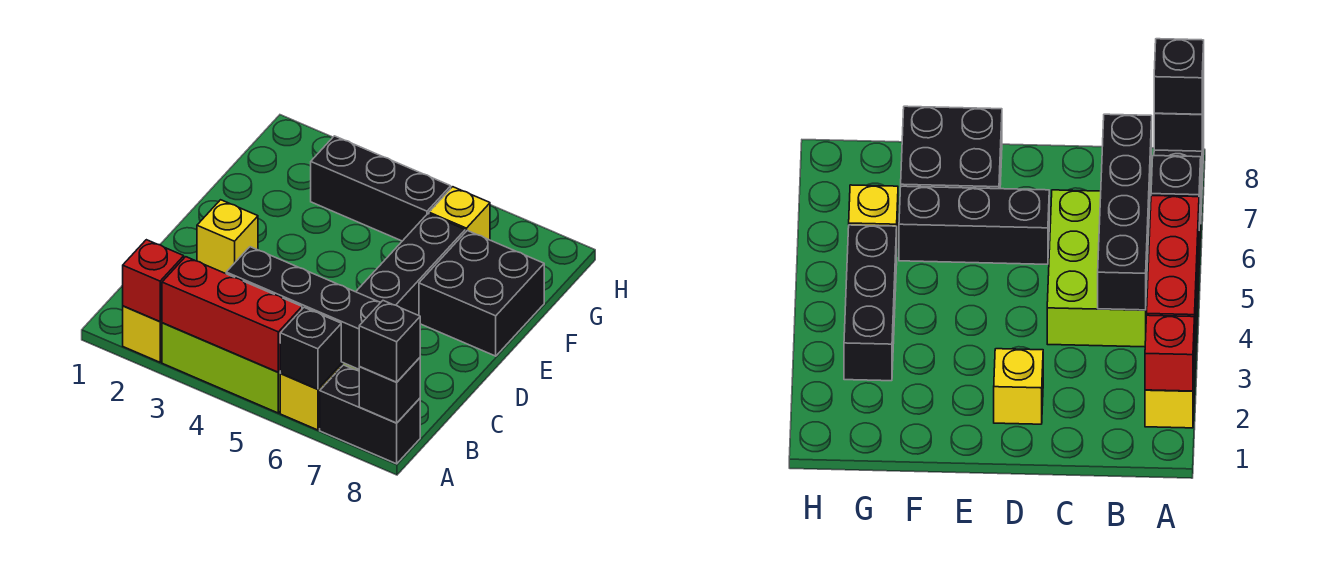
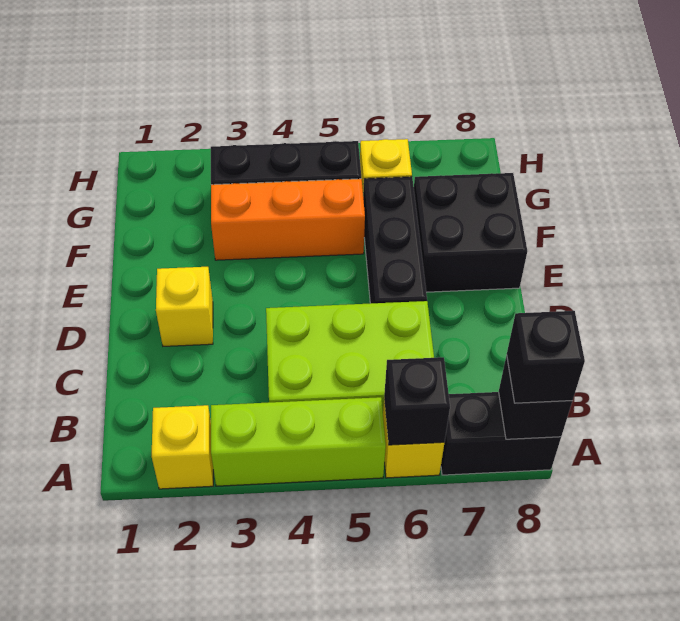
red 1x1 brick [123,240,184,322] -> none
red 1x3 brick [162,257,302,372] -> none
black 1x4 brick [226,247,381,369] -> none
none -> orange 1x3 brick [211,179,365,260]

